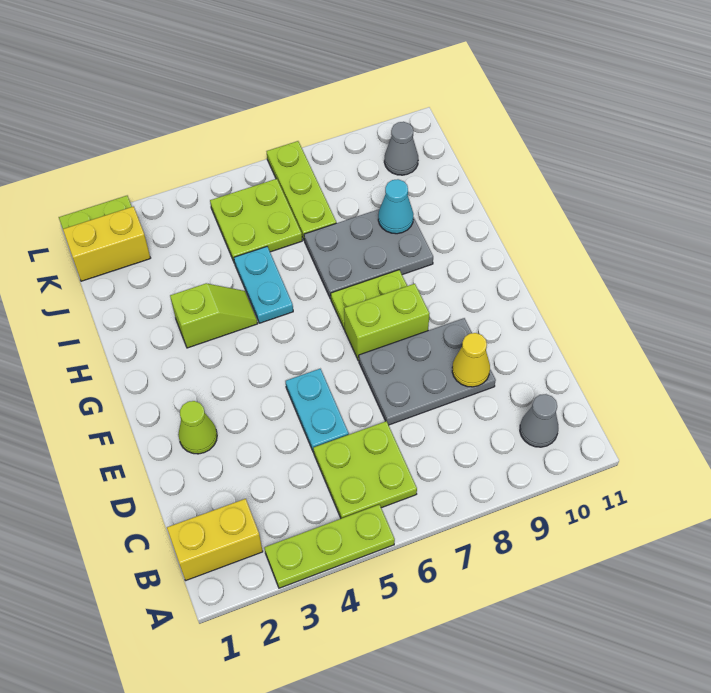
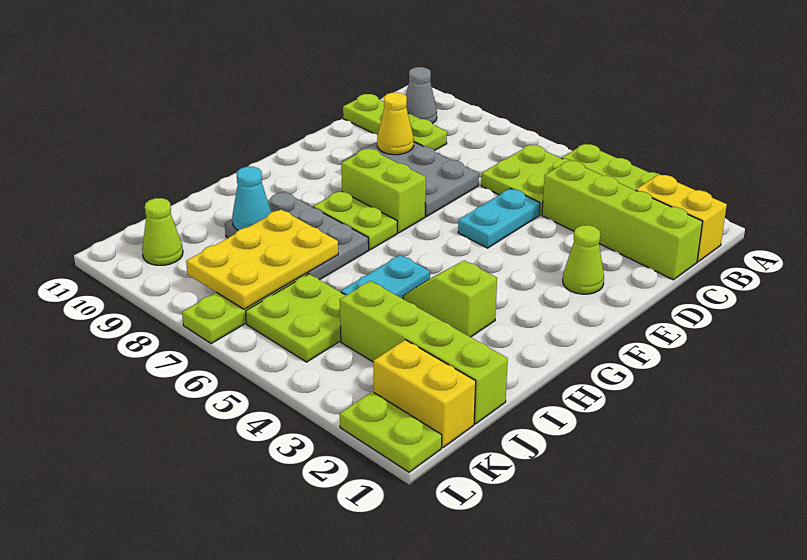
none -> lime 1x4 brick [542,160,703,280]
none -> lime 1x3 plate [343,94,447,150]
none -> yellow 2x3 plate [186,210,338,309]
none -> lime 1x4 brick [340,281,508,424]
grey 1x1 cone [384,122,418,175] -> lime 1x1 cone [142,198,183,265]

